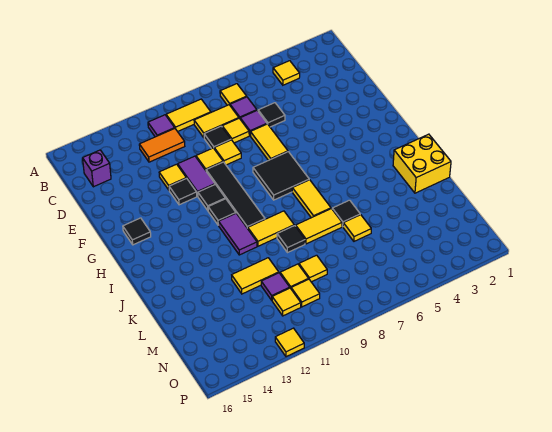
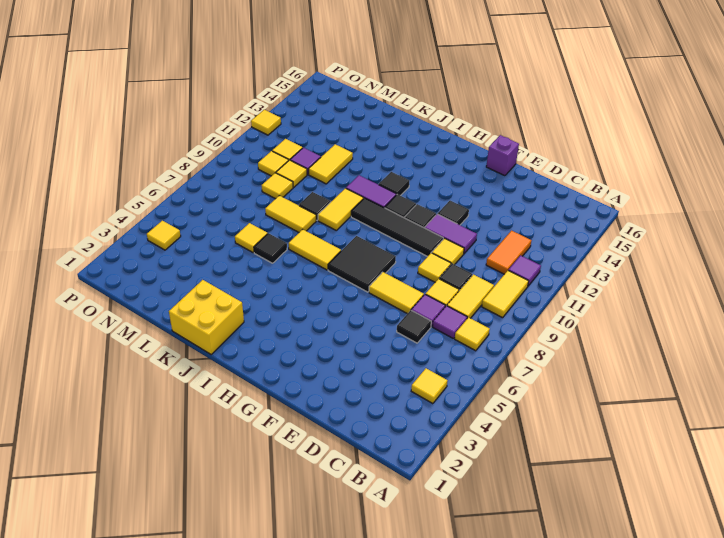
purple 1x1 brick [83,150,111,187] -> purple 1x1 brick moved to [486,135,519,176]
yellow 1x1 tile [159,164,186,190] -> yellow 1x1 tile moved to [147,221,181,250]
black 1x1 tile [123,218,151,245] -> black 1x1 tile moved to [379,172,409,196]
yellow 1x2 tile [296,209,342,244] -> yellow 1x2 tile turned to [265,196,316,232]

